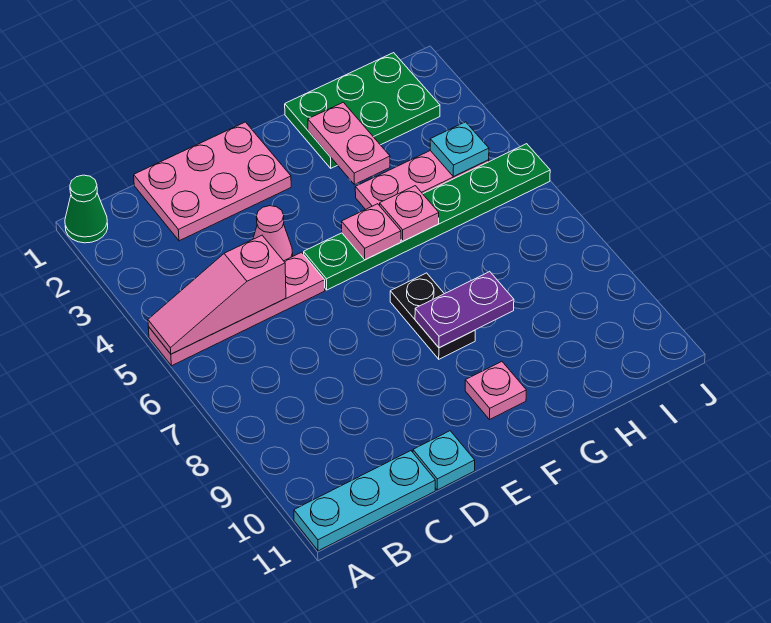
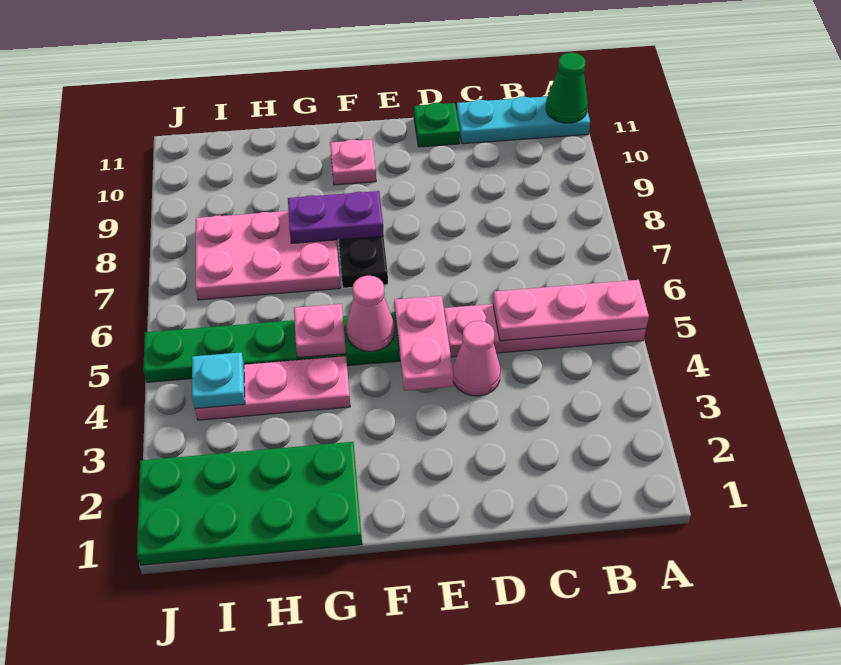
green 1x1 cone [65,175,108,243] -> green 1x1 cone moved to [546,53,588,123]
pink 1x3 slope [148,235,286,354] -> pink 1x3 plate [493,280,649,341]
pink 2x3 plate [134,122,291,241] -> pink 2x3 plate moved to [195,211,340,300]
cyan 1x1 plate [413,431,475,490] -> green 1x1 plate [414,103,460,147]
pink 1x1 plate [342,204,401,260] -> pink 1x1 cone [346,276,394,351]
green 2x3 plate [285,53,440,168] -> green 2x4 plate [137,442,362,565]
pink 1x2 plate [308,102,390,184] -> pink 1x2 plate moved to [394,296,454,391]

